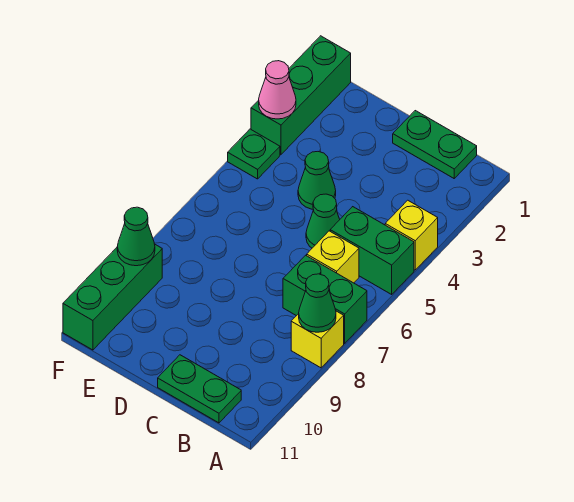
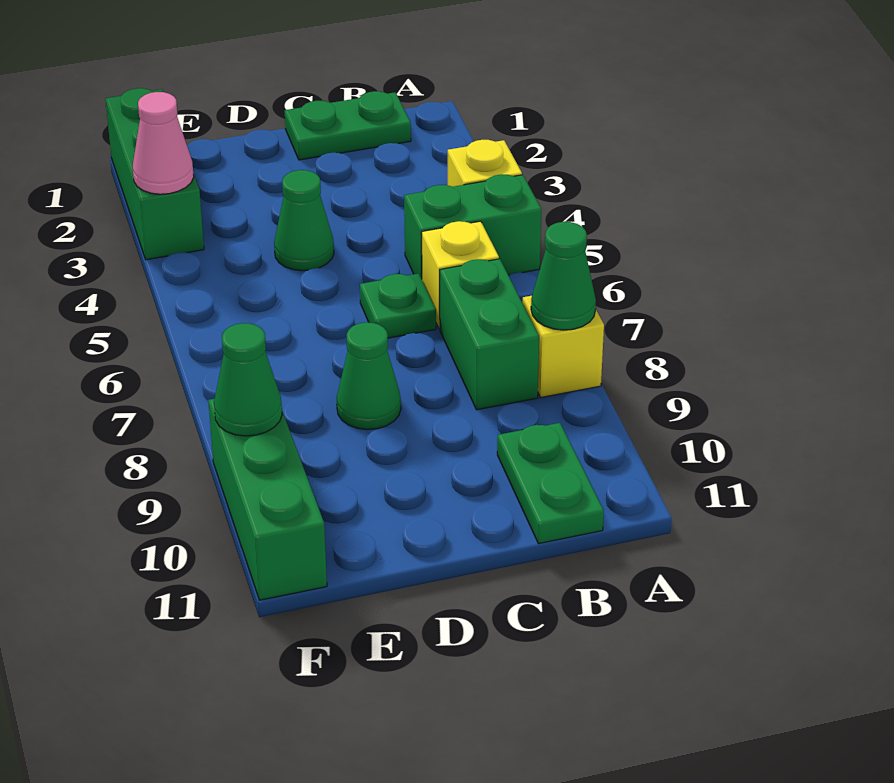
green 1x2 brick [283,255,367,343] -> green 1x2 brick turned to [440,259,539,410]
green 1x2 plate [158,355,241,423] -> green 1x2 plate turned to [497,423,604,544]
green 1x1 cone [306,194,340,248] -> green 1x1 cone moved to [337,322,401,430]
green 1x1 plate [228,129,280,179] -> green 1x1 plate moved to [360,273,436,338]

